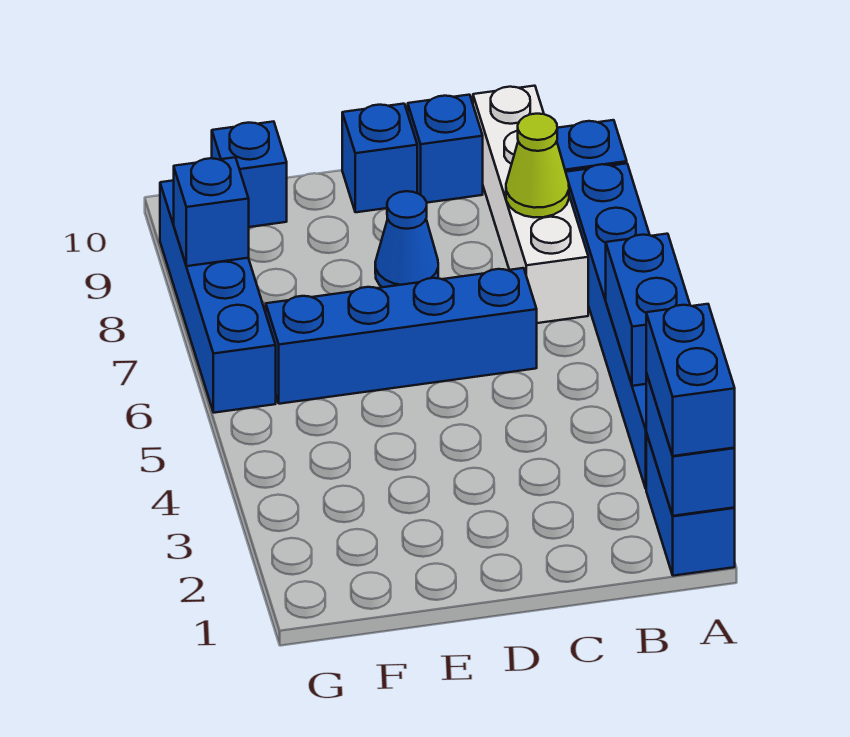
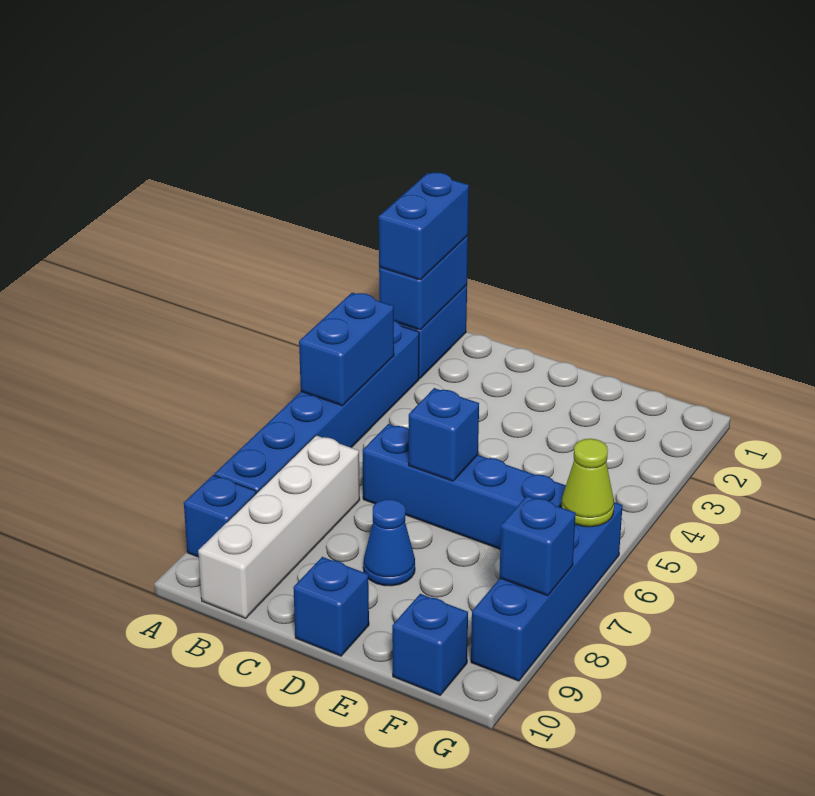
lime 1x1 cone [506,114,569,217] -> lime 1x1 cone moved to [561,439,614,527]
blue 1x1 brick [408,95,483,203] -> blue 1x1 brick moved to [409,388,479,481]

